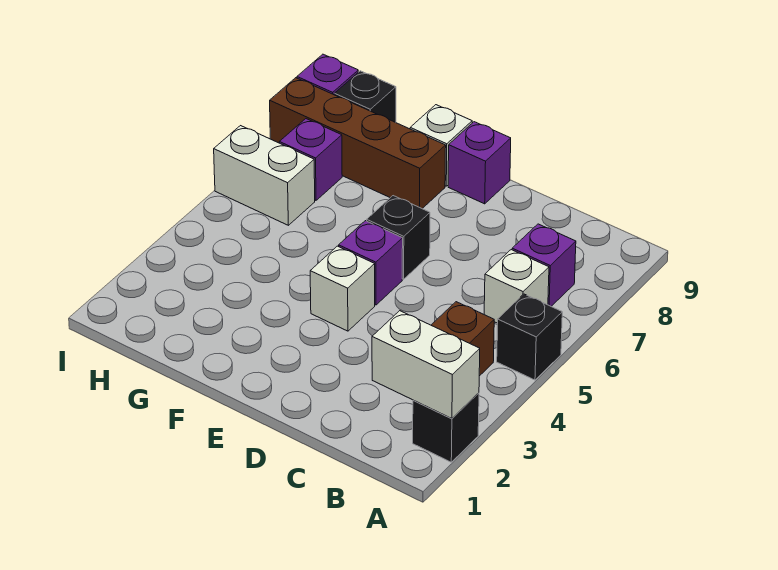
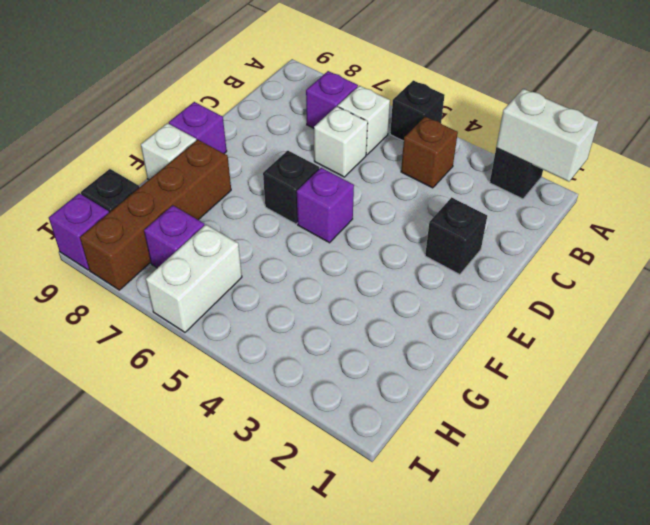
white 1x2 brick [372,311,480,418] -> white 1x2 brick turned to [496,89,598,182]
none -> black 1x1 brick [425,197,487,275]
white 1x1 brick [310,246,375,331] -> white 1x1 brick moved to [314,106,368,177]

